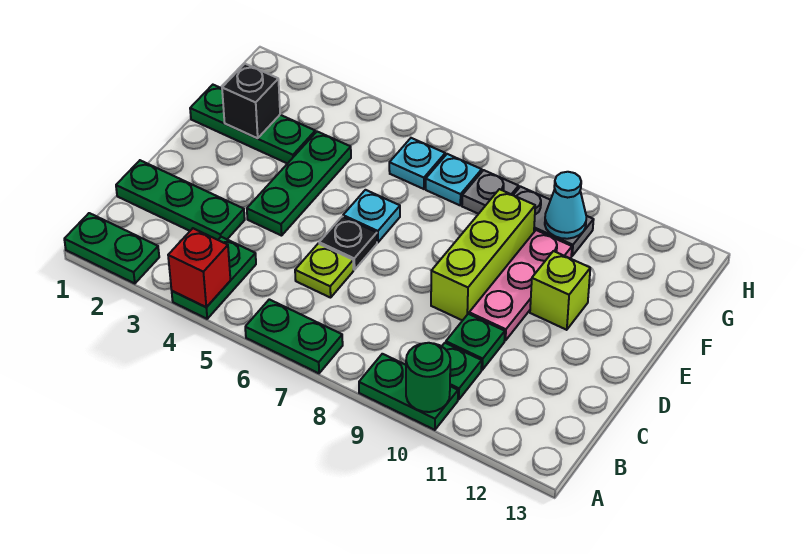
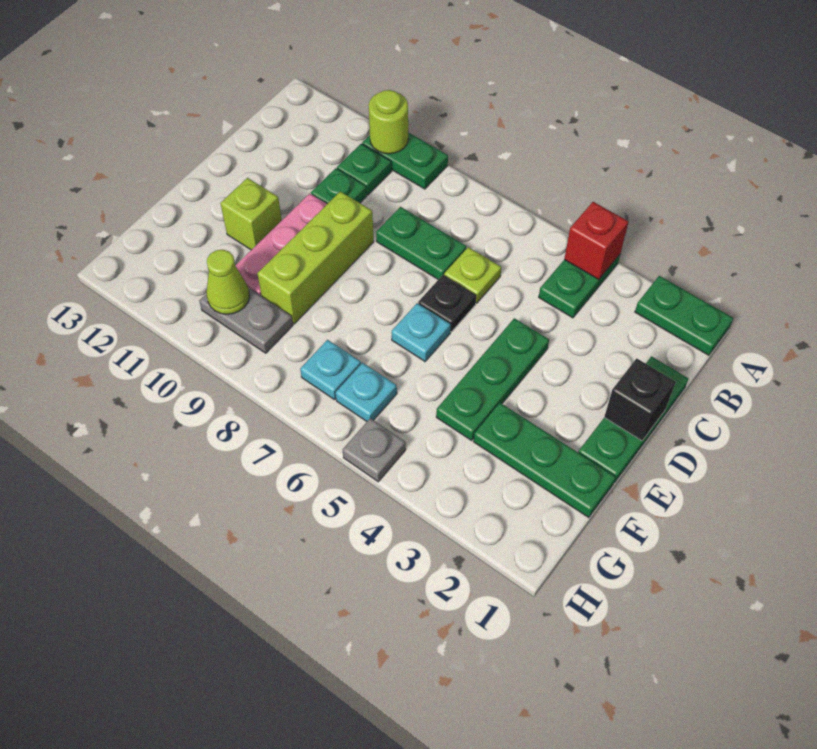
green 1x2 plate [245,299,343,373] -> green 1x2 plate moved to [376,207,467,280]
green 1x1 round brick [406,343,450,412] -> lime 1x1 round brick [369,90,408,154]
green 1x3 plate [116,160,245,240] -> green 1x3 plate turned to [578,356,689,483]
black 1x1 brick [222,64,280,138] -> black 1x1 brick moved to [604,358,676,441]
grey 1x1 plate [462,170,519,214] -> grey 1x1 plate moved to [343,418,406,482]
cyan 1x1 cone [545,172,586,239] -> lime 1x1 cone [207,250,249,314]

